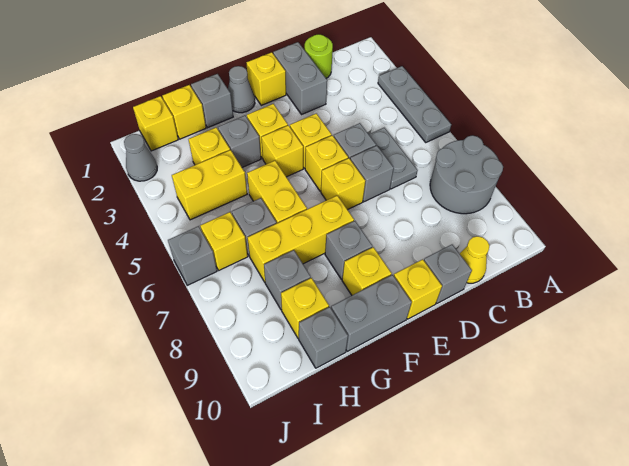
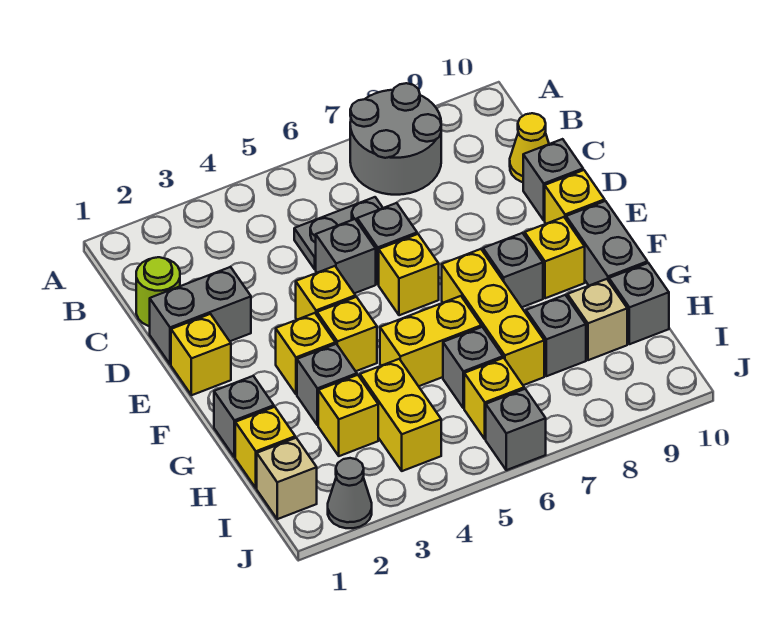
grey 1x3 plate [378,66,451,143] -> none
yellow 1x1 brick [305,135,348,191] -> none
grey 1x1 cone [228,66,255,113] -> none
yellow 1x1 brick [281,278,329,338] -> tan 1x1 brick [567,279,627,360]
yellow 1x1 brick [133,96,178,151] -> tan 1x1 brick [257,438,317,519]

